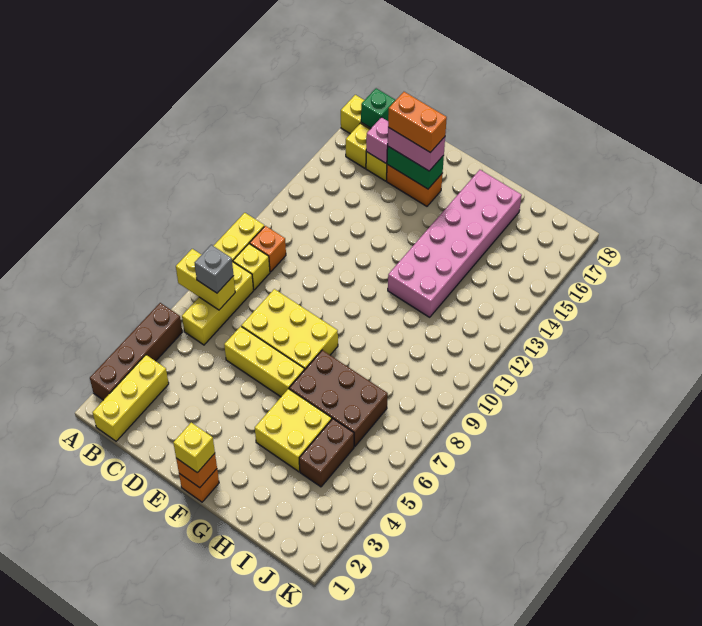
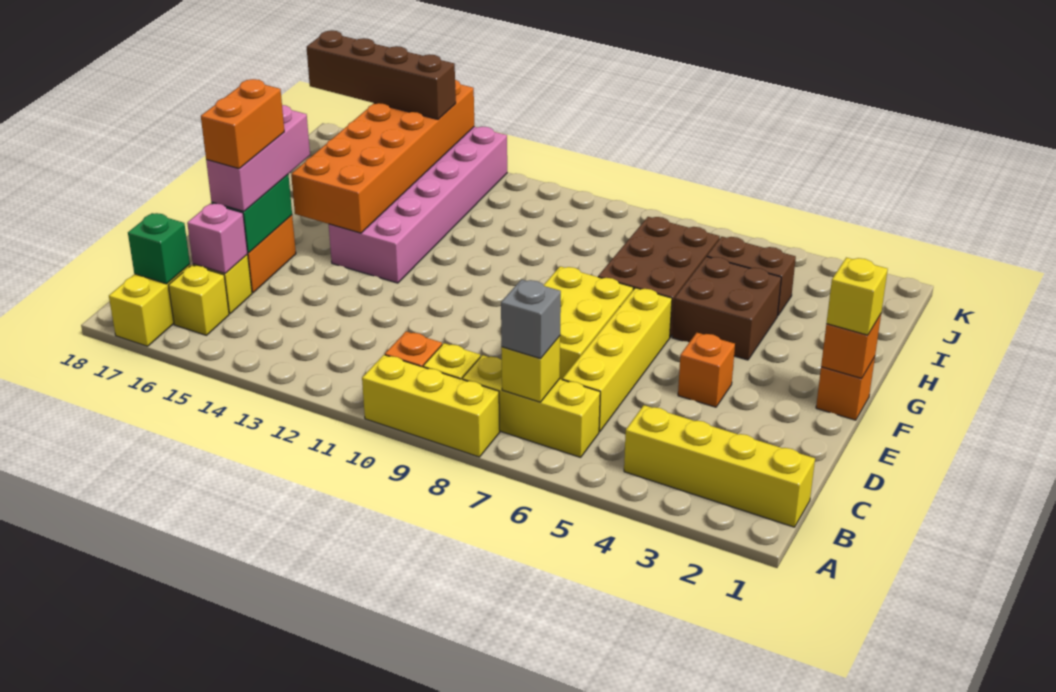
brown 1x4 brick [90,303,182,400] -> brown 1x4 brick moved to [307,31,456,119]
yellow 1x2 brick [176,249,235,310] -> yellow 1x1 brick [501,336,560,402]
yellow 1x3 brick [93,355,169,441] -> yellow 1x4 brick [624,405,815,527]
yellow 1x3 brick [224,326,304,397] -> yellow 1x4 brick [562,288,672,432]
pink 1x2 brick [388,127,445,171] -> pink 1x3 brick [206,105,310,212]
none -> orange 1x1 brick [678,333,735,407]
none -> orange 2x6 brick [291,80,474,233]
yellow 2x2 brick [255,389,332,472] -> brown 2x2 brick [672,257,781,360]
pink 2x6 brick [388,170,522,317] -> pink 2x6 brick turned to [329,127,507,283]

